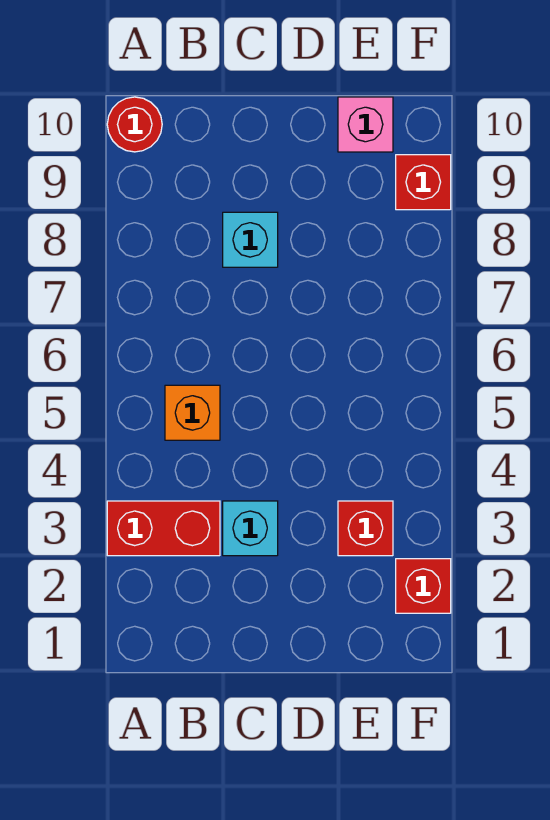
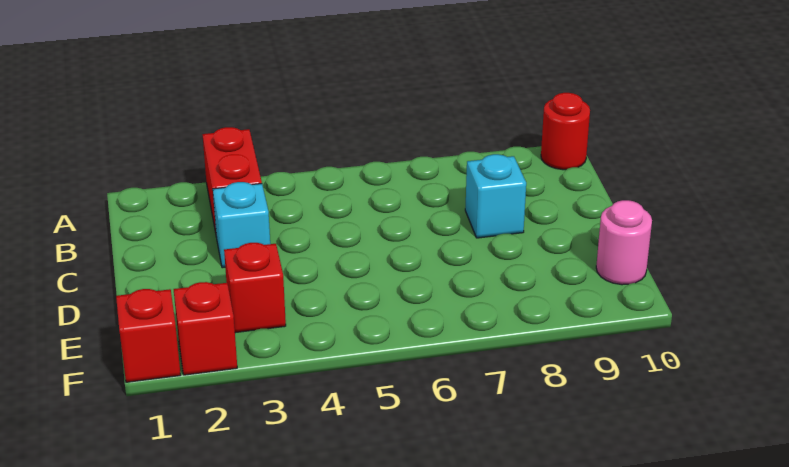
orange 1x1 brick [165,385,220,440] -> none
pink 1x1 brick [338,97,393,152] -> pink 1x1 round brick [596,200,652,285]
red 1x1 brick [396,155,451,210] -> red 1x1 brick moved to [116,289,181,382]

